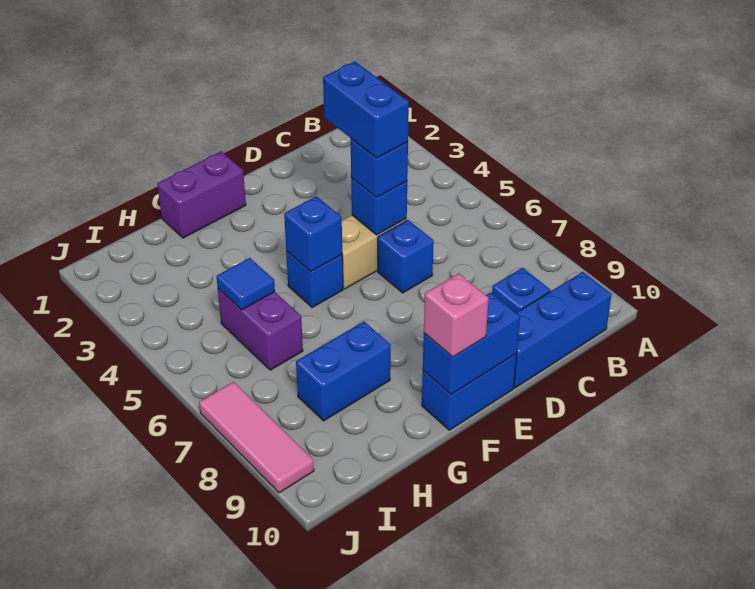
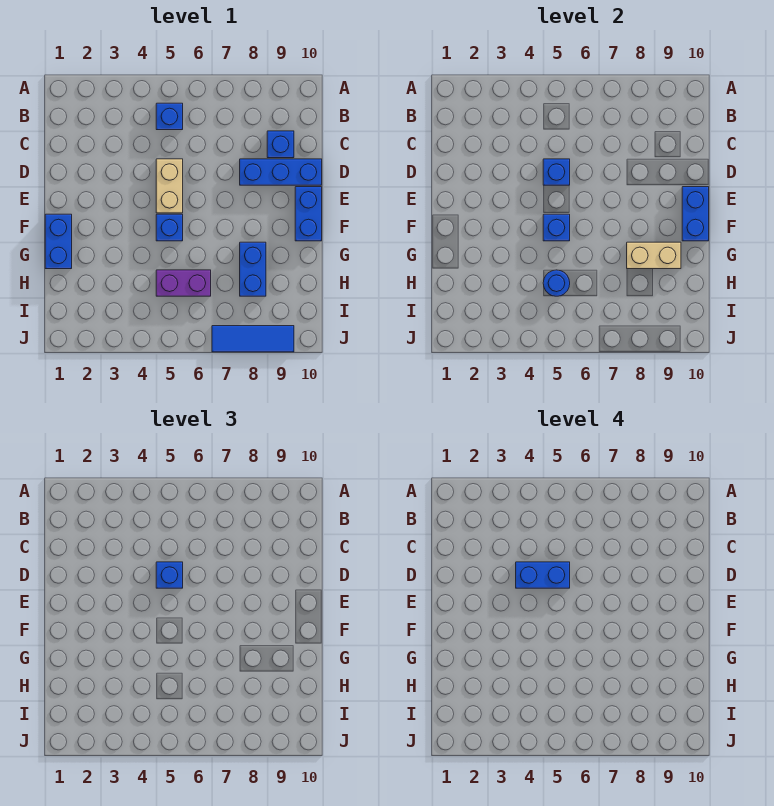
blue 1x3 brick [514,272,612,388] -> blue 1x3 brick turned to [240,159,322,185]
blue 1x1 brick [378,220,434,293] -> blue 1x1 brick moved to [156,103,183,130]
purple 1x2 brick [157,152,246,238] -> blue 1x2 brick [45,214,72,269]
pink 1x1 brick [424,273,489,357] -> none
none -> tan 1x2 brick [627,242,681,269]
blue 1x1 tile [217,258,275,310] -> blue 1x1 round brick [543,270,570,296]
pink 1x3 tile [199,382,314,493] -> blue 1x3 tile [212,326,294,352]

